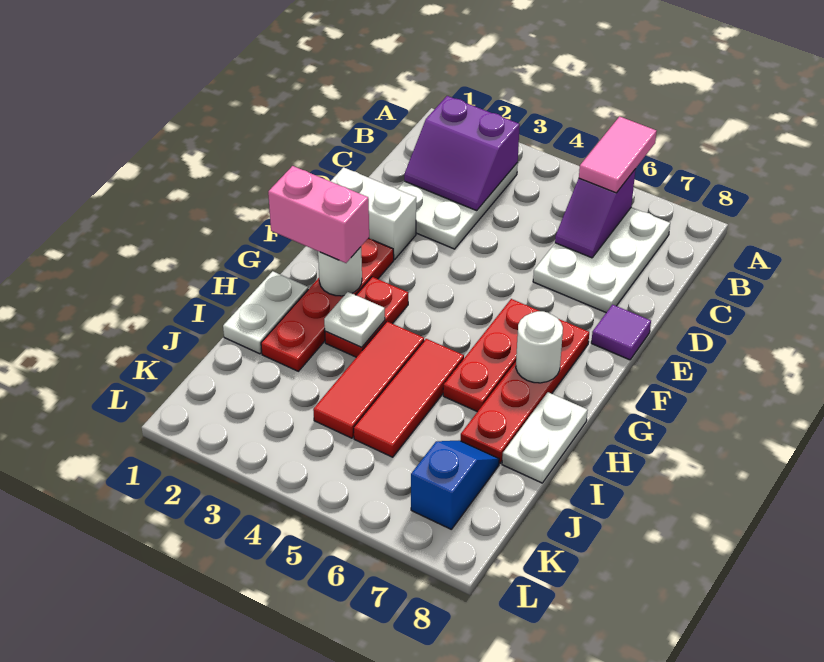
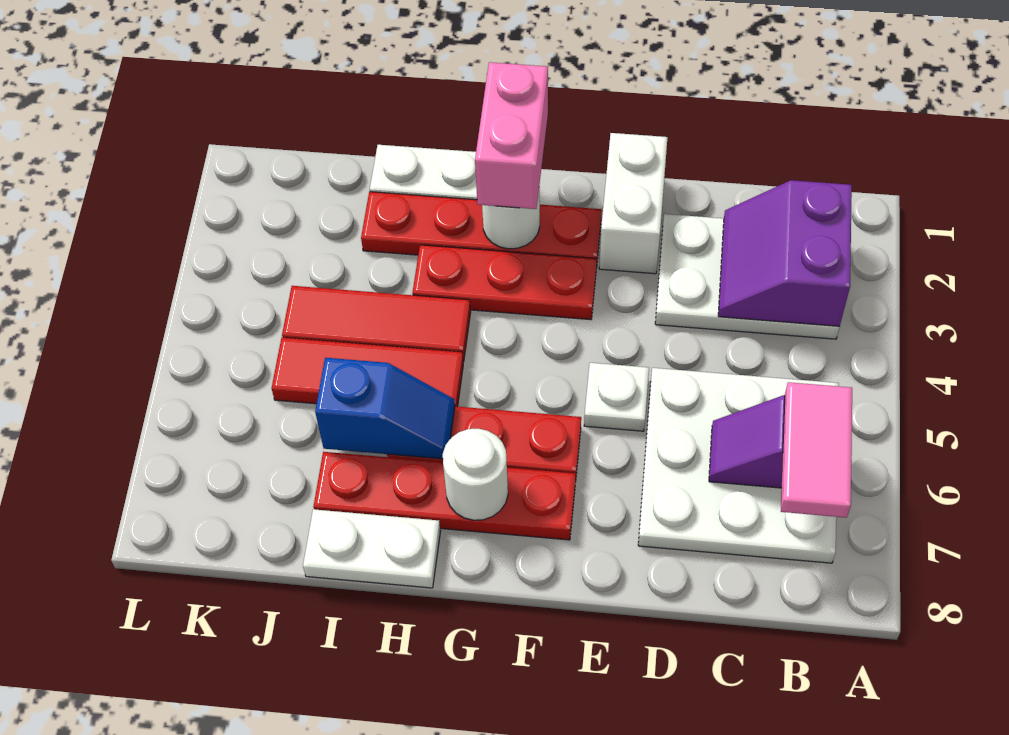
pink 1x2 tile [579,116,657,193] -> pink 1x2 tile turned to [781,382,852,518]
white 2x3 plate [533,207,670,312] -> white 3x3 plate [638,368,839,563]
purple 1x1 tile [591,305,651,360] -> none
red 1x2 plate [325,277,408,357] -> red 1x3 plate [412,245,597,320]
white 1x1 plate [324,292,385,347] -> white 1x1 plate moved to [584,363,649,431]
blue 1x2 slope [411,441,499,530] -> blue 1x2 slope moved to [315,358,455,459]

